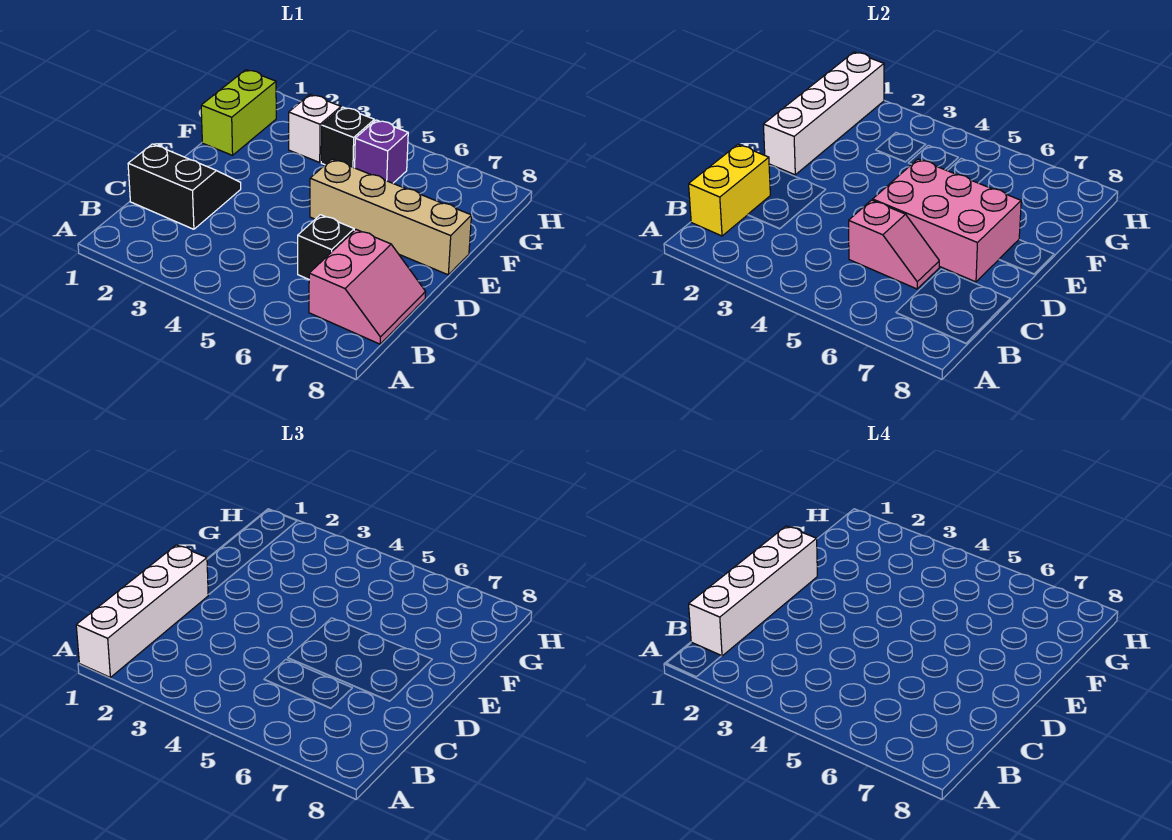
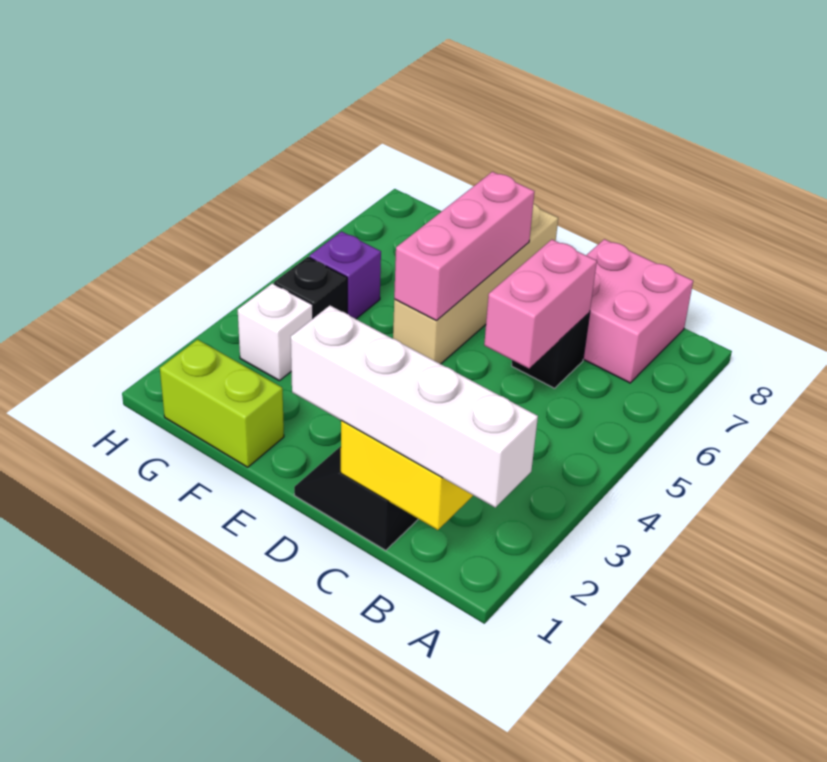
white 1x4 brick [689,526,817,656] -> none
pink 2x2 slope [309,230,426,344] -> pink 2x2 brick [583,239,693,383]
pink 1x2 slope [849,200,939,289] -> pink 1x2 brick [484,240,597,368]
pink 2x3 brick [873,159,1021,282] -> pink 1x3 brick [394,172,535,320]
white 1x4 brick [763,52,884,175] -> none

